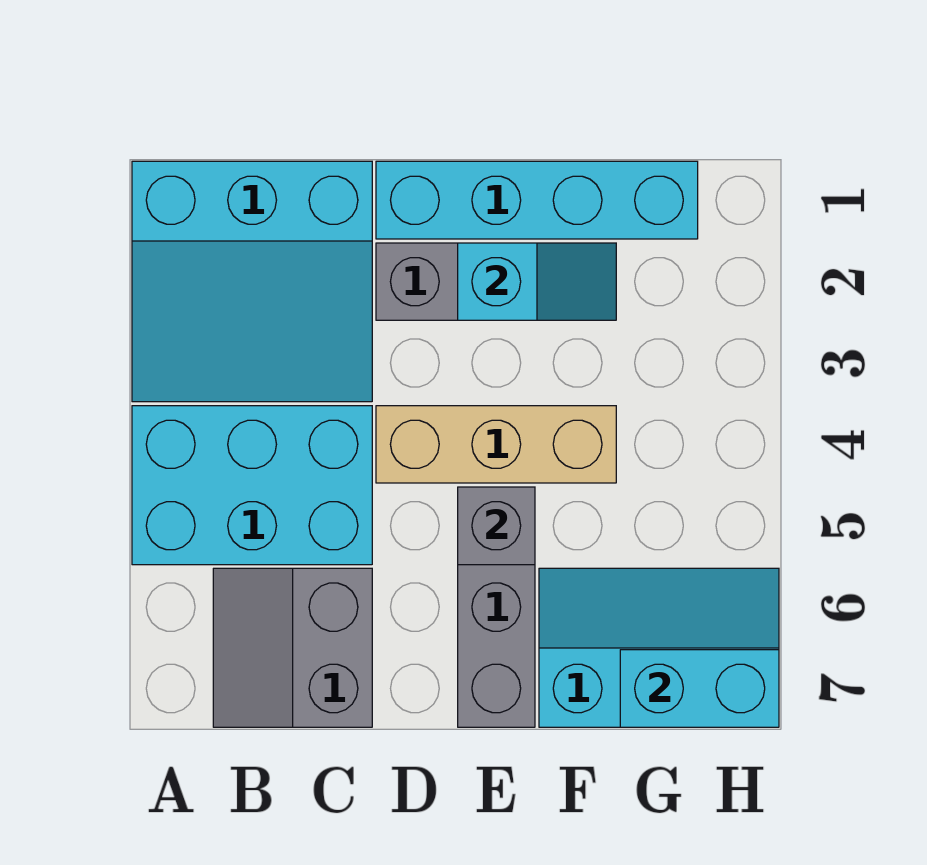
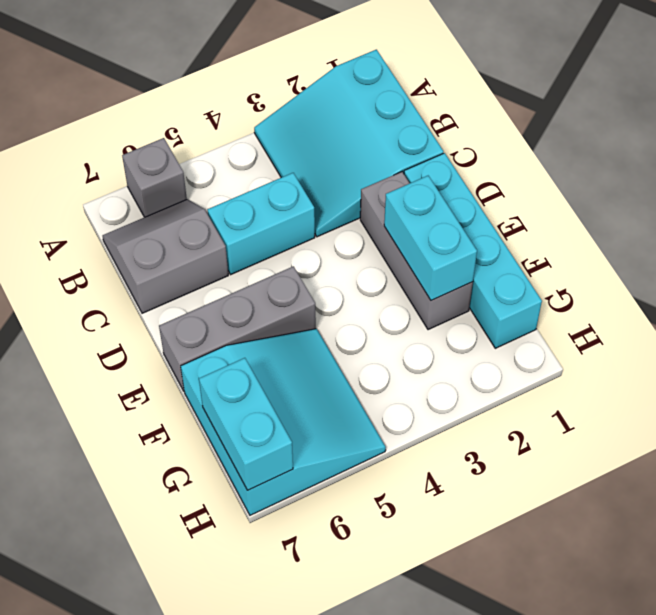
cyan 2x3 brick [132,406,372,565] -> cyan 1x2 brick [208,173,315,275]
tan 1x3 brick [376,406,616,483] -> none
cyan 1x2 slope [458,243,616,320] -> cyan 1x2 brick [384,176,477,301]
grey 1x1 brick [458,487,535,565] -> grey 1x1 brick moved to [122,138,187,217]
cyan 2x3 slope [539,568,779,727] -> cyan 3x3 slope [181,329,386,515]

